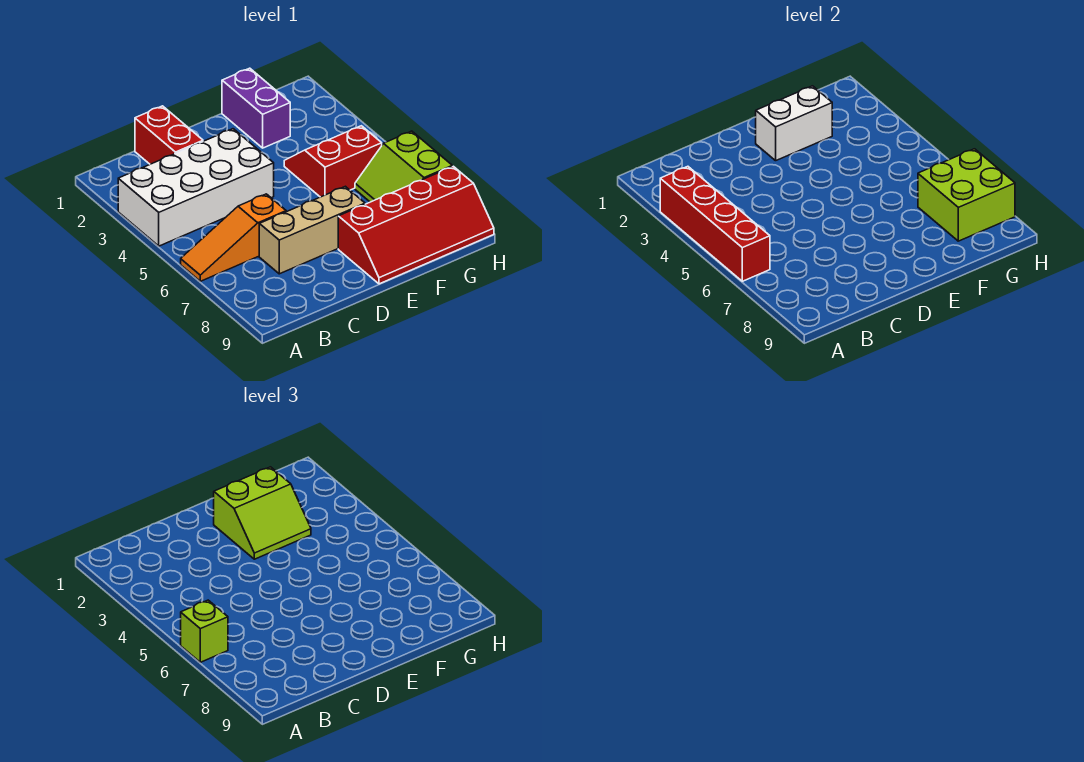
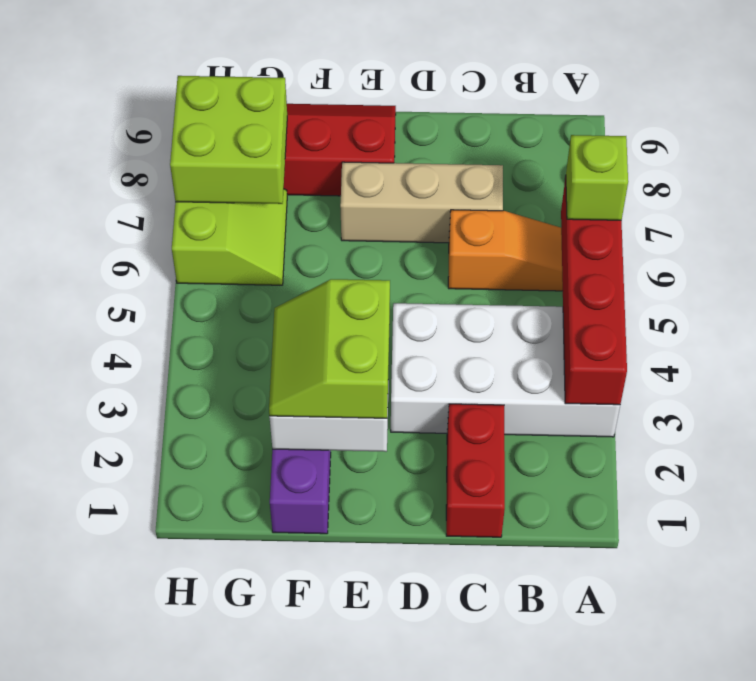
lime 2x2 slope [214,467,311,559] -> lime 2x2 slope turned to [269,279,390,418]
red 2x2 slope [284,126,382,197] -> none

